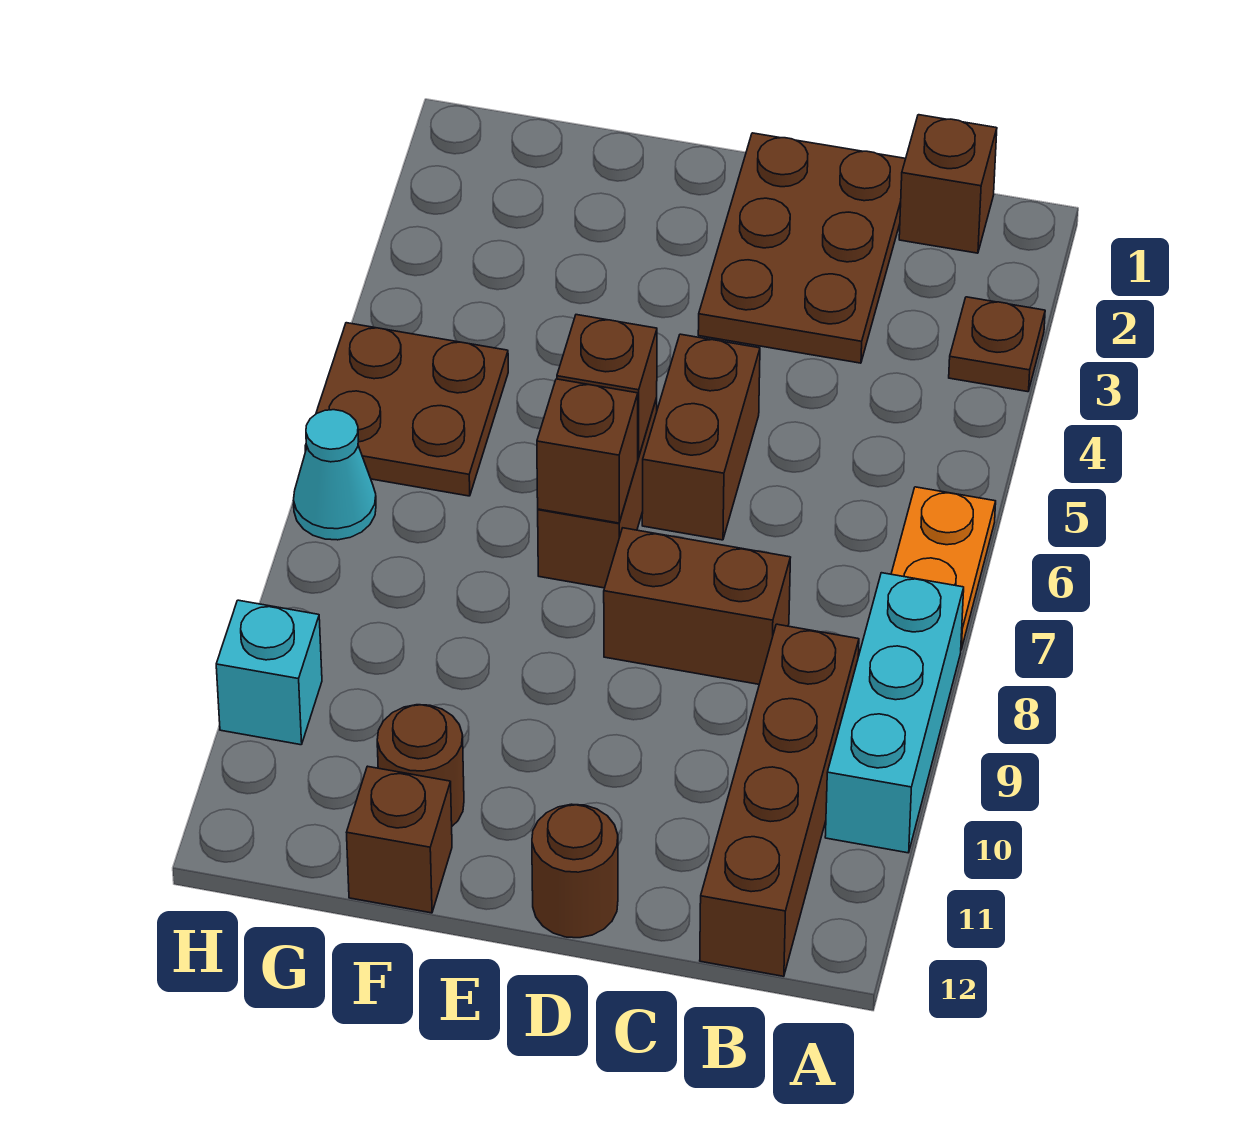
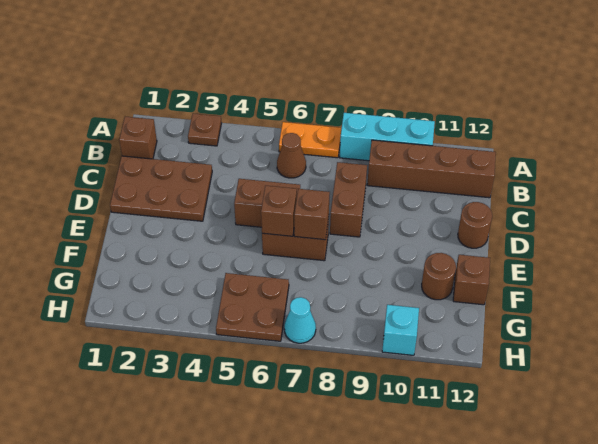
none -> brown 1x1 cone [277,133,306,178]

